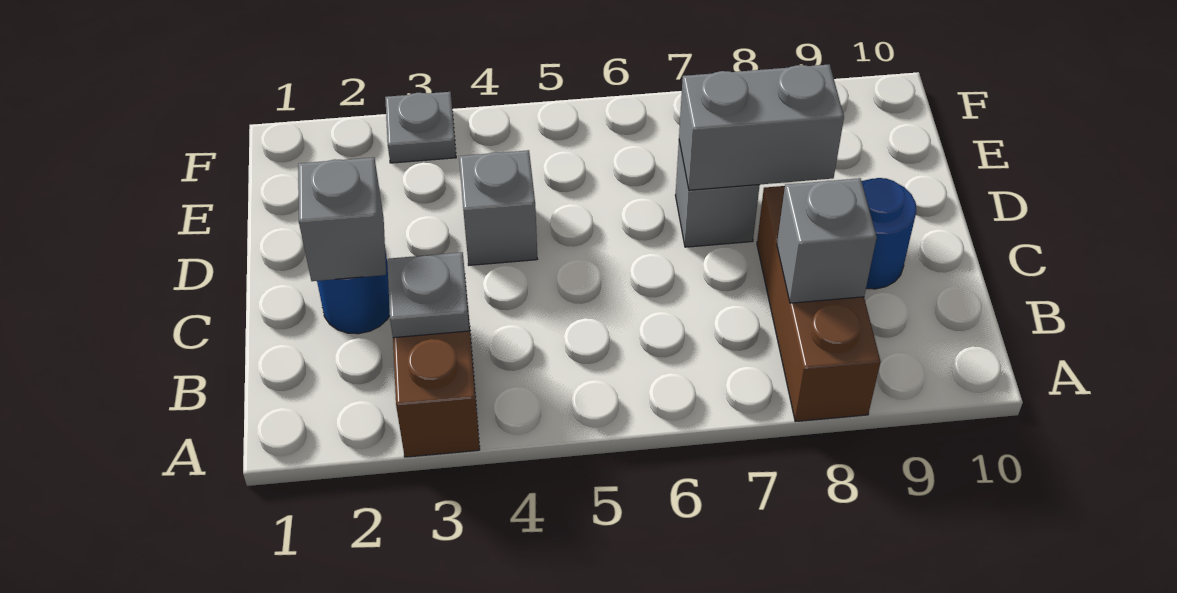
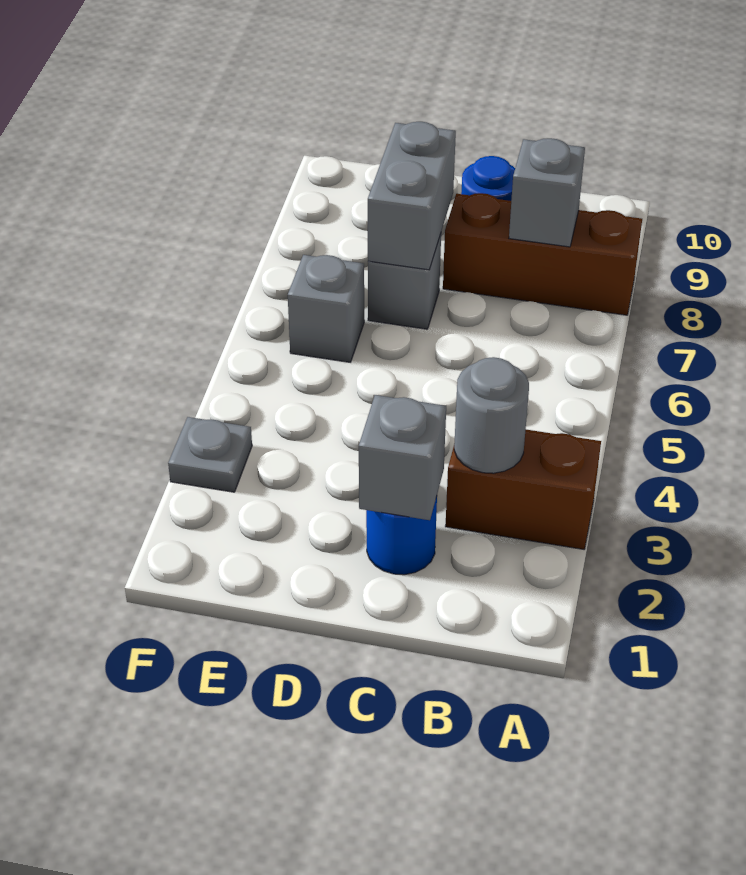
grey 1x1 plate [387,252,469,338] -> grey 1x1 round brick [454,357,529,473]
grey 1x1 brick [459,150,537,265] -> grey 1x1 brick moved to [288,255,364,362]

